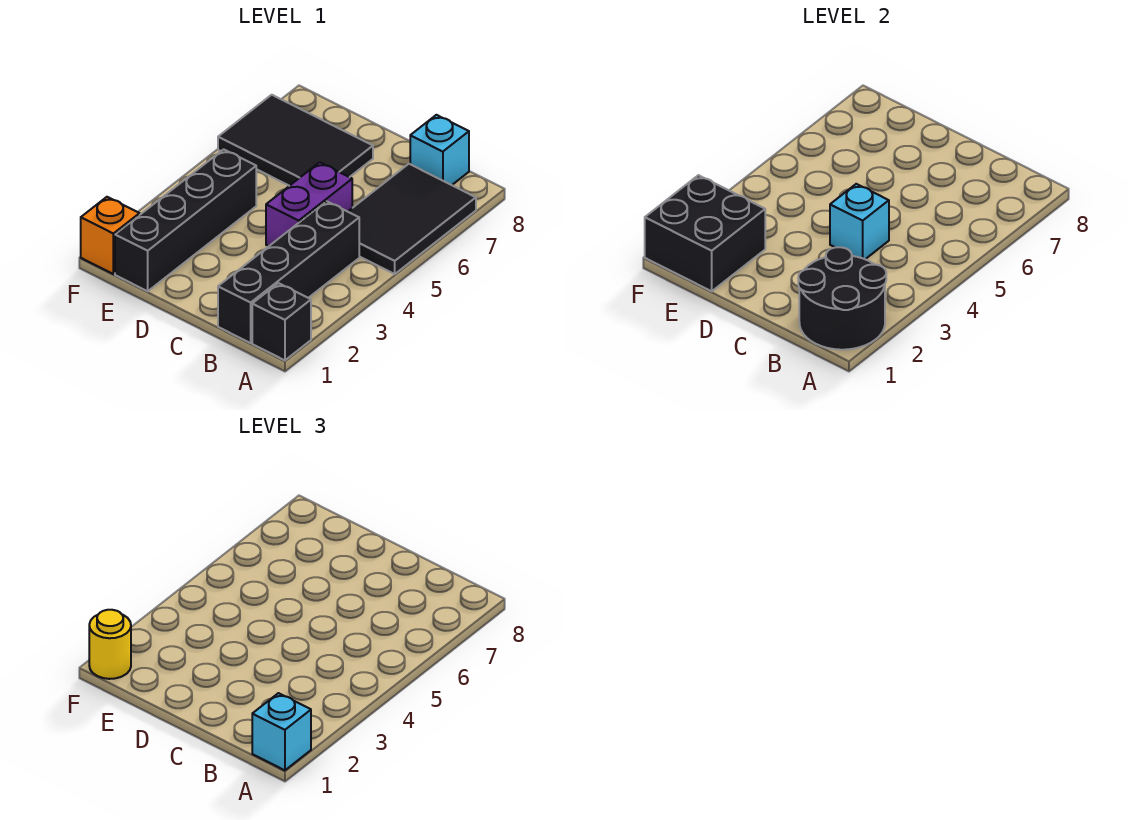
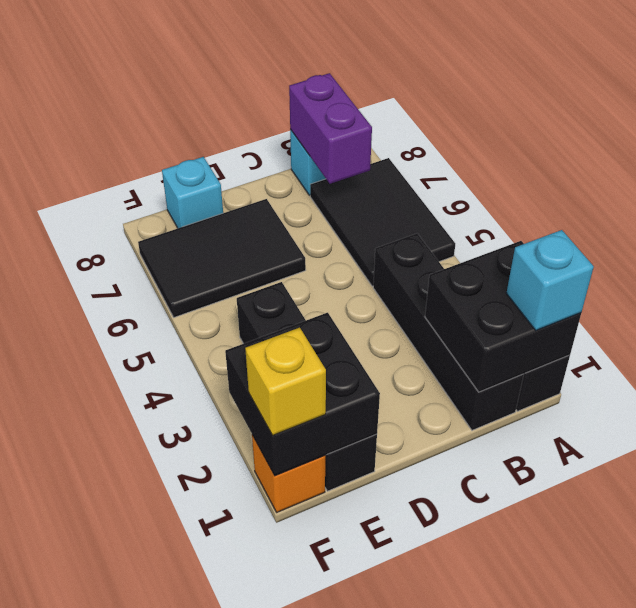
black 2x2 round brick [798,247,886,350] -> black 2x2 brick [425,241,581,392]
purple 1x2 brick [266,162,352,246] -> purple 1x2 brick moved to [289,73,372,184]
cyan 1x1 brick [830,184,889,259] -> cyan 1x1 brick moved to [162,157,223,228]
yellow 1x1 round brick [89,610,131,679] -> yellow 1x1 brick [245,327,326,435]

